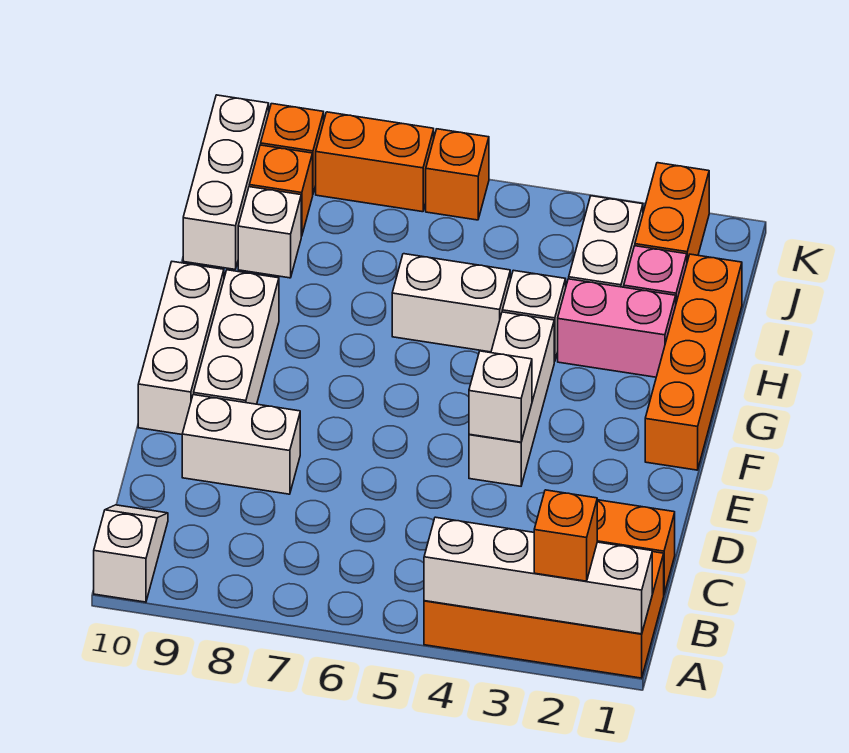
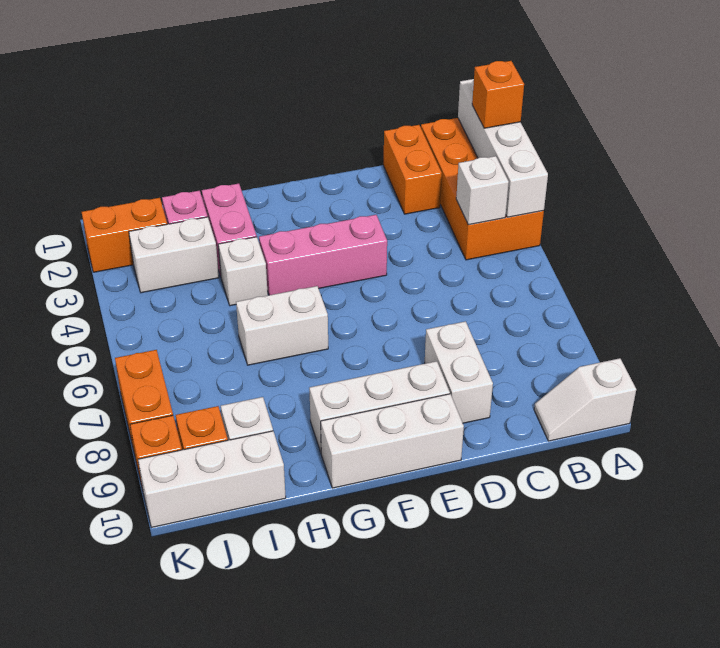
white 1x3 brick [469,312,554,486] -> pink 1x3 brick [259,215,387,295]
white 1x1 brick [469,351,532,442] -> white 1x1 brick moved to [456,156,509,225]
orange 1x4 brick [645,254,742,470] -> none
white 1x2 brick [392,254,510,352] -> white 1x2 brick turned to [236,286,328,365]
orange 1x1 brick [426,129,489,220] -> none

